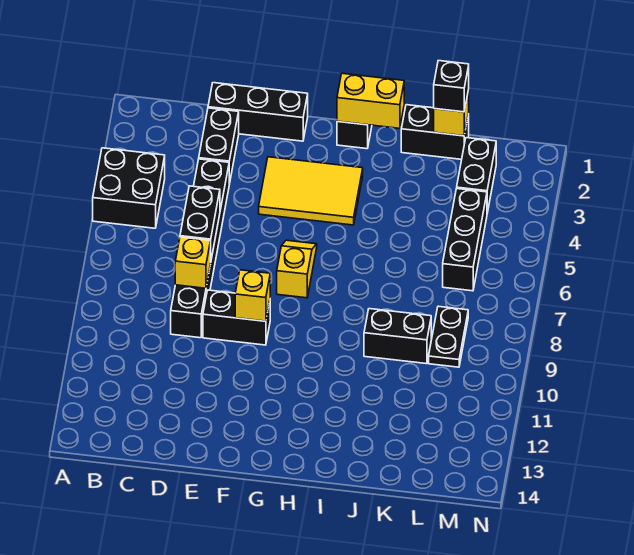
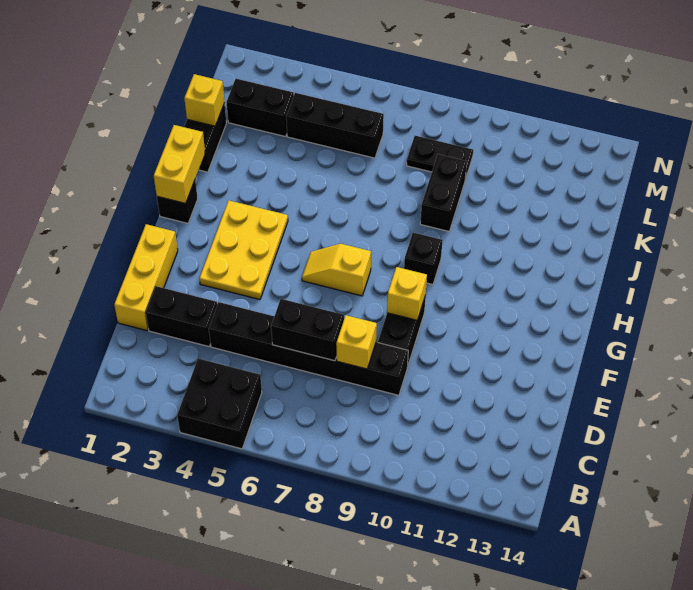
black 1x3 brick [208,83,308,141] -> yellow 1x3 brick [114,224,178,331]
yellow 2x3 tile [259,157,363,225] -> yellow 2x3 plate [199,201,288,300]
black 1x1 brick [434,61,469,112] -> black 1x1 brick moved to [404,233,443,285]

